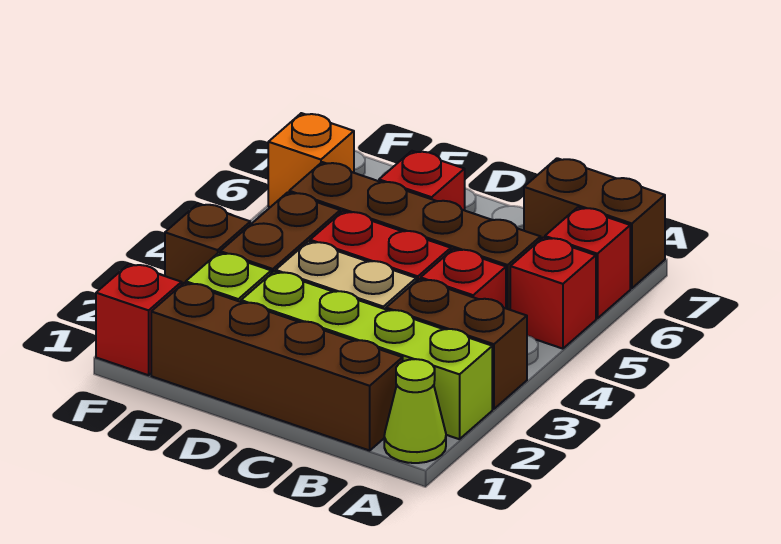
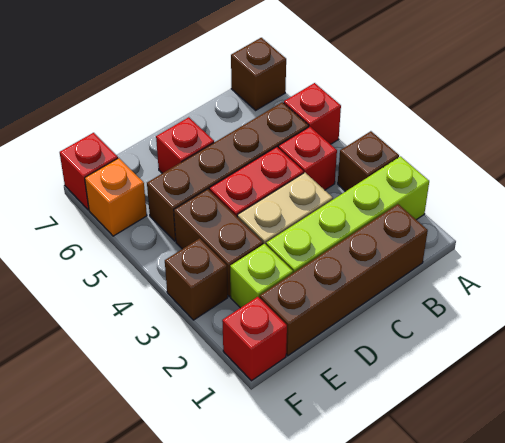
lime 1x1 cone [384,359,446,463] -> none
brown 1x2 brick [386,279,527,409] -> brown 1x1 brick [338,131,399,191]
red 1x1 brick [545,207,630,319] -> red 1x1 brick moved to [60,133,118,210]
brown 1x2 brick [524,158,665,288] -> brown 1x1 brick [231,38,286,110]

